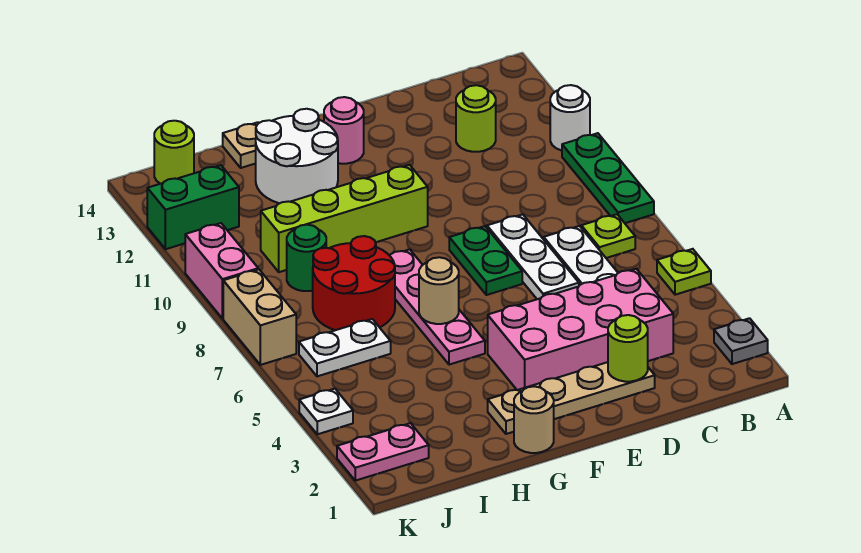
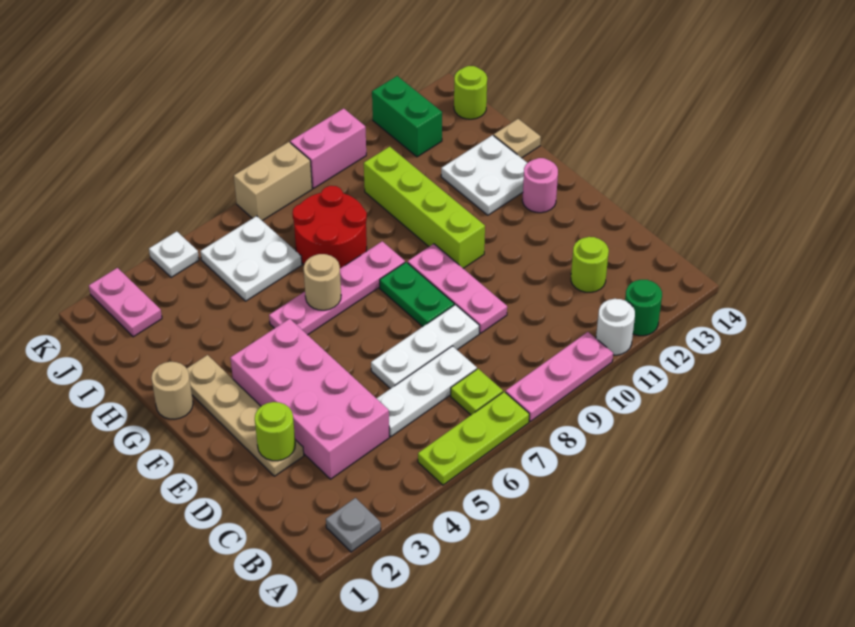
lime 1x1 plate [657,249,711,295] -> lime 1x3 plate [418,392,529,485]
green 1x3 plate [562,133,654,223] -> pink 1x3 plate [505,332,613,421]
none -> pink 1x3 plate [408,244,507,333]
green 1x2 plate [449,226,522,295] -> green 1x2 plate turned to [380,262,454,327]
white 2x2 round brick [256,109,338,203] -> white 2x2 plate [441,135,527,215]
white 1x2 plate [299,319,391,376] -> white 2x2 plate [200,216,302,301]
green 1x1 round brick [287,225,326,291] -> green 1x1 round brick moved to [625,280,662,336]

